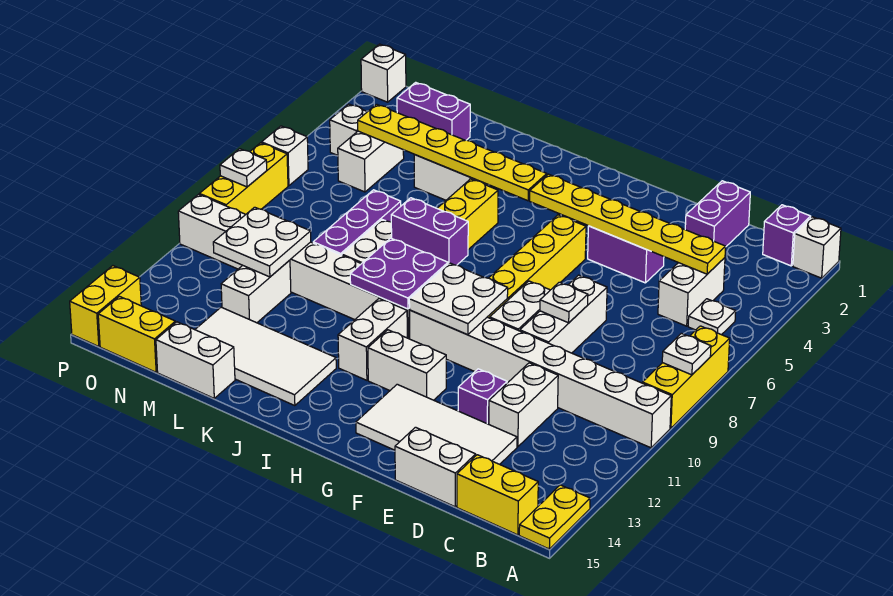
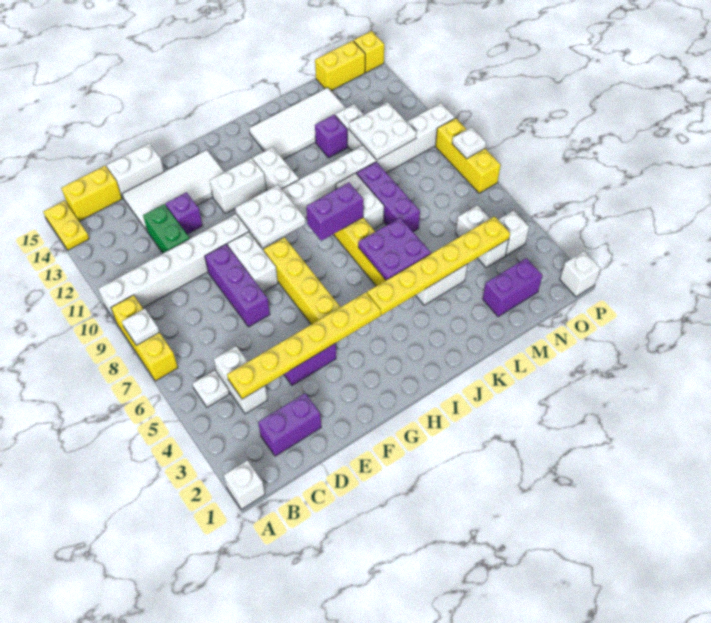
purple 1x1 brick [763,205,811,266] -> purple 1x1 brick moved to [315,115,347,158]
purple 1x2 brick [685,181,750,246] -> purple 1x2 brick turned to [258,393,321,456]
white 1x2 brick [489,363,558,447] -> green 1x2 brick [143,204,190,253]
white 1x3 brick [520,275,607,353] -> purple 1x3 brick [205,244,270,327]
white 1x1 plate [540,282,588,323] -> none
purple 2x2 plate [350,238,448,309] -> purple 2x2 plate moved to [358,218,431,280]
white 1x2 brick [156,322,235,398] -> none
white 1x1 brick [262,126,308,186] -> none
yellow 1x2 brick [70,266,141,347] -> yellow 1x1 brick [354,31,384,73]

